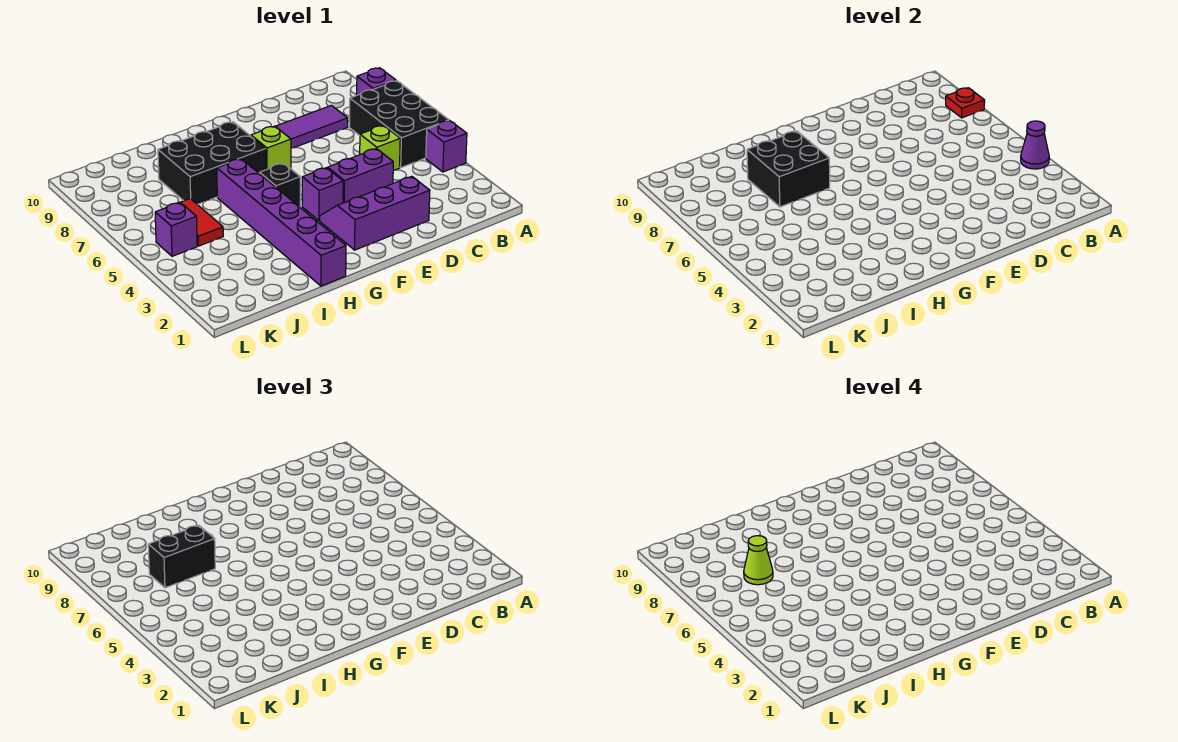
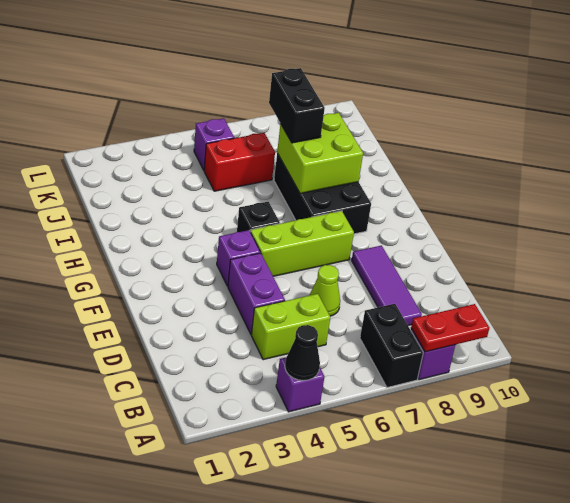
purple 1x1 cone [1021,121,1049,169] -> black 1x1 cone [285,325,320,381]
black 2x3 brick [349,81,449,167] -> black 1x2 brick [360,304,423,387]
red 1x1 plate [946,88,985,118] -> red 1x2 plate [411,304,489,352]
lime 1x1 brick [360,125,400,171] -> lime 1x2 brick [251,294,330,360]
purple 2x3 slope [320,176,430,250] -> none
lime 1x1 brick [251,126,291,170] -> lime 1x3 brick [250,211,354,276]
purple 1x6 brick [217,159,346,286] -> none
black 2x2 brick [747,131,830,207] -> lime 2x2 brick [277,113,363,194]
red 1x2 tile [181,199,223,246] -> red 1x2 brick [204,133,275,191]
lime 1x1 cone [744,536,773,585] -> lime 1x1 cone moved to [310,265,340,316]

